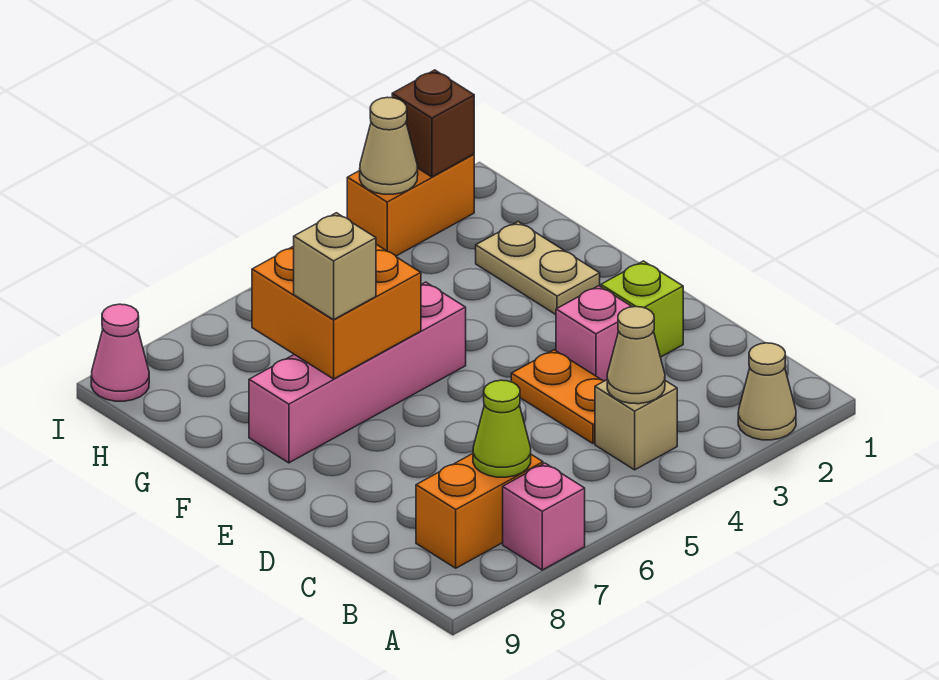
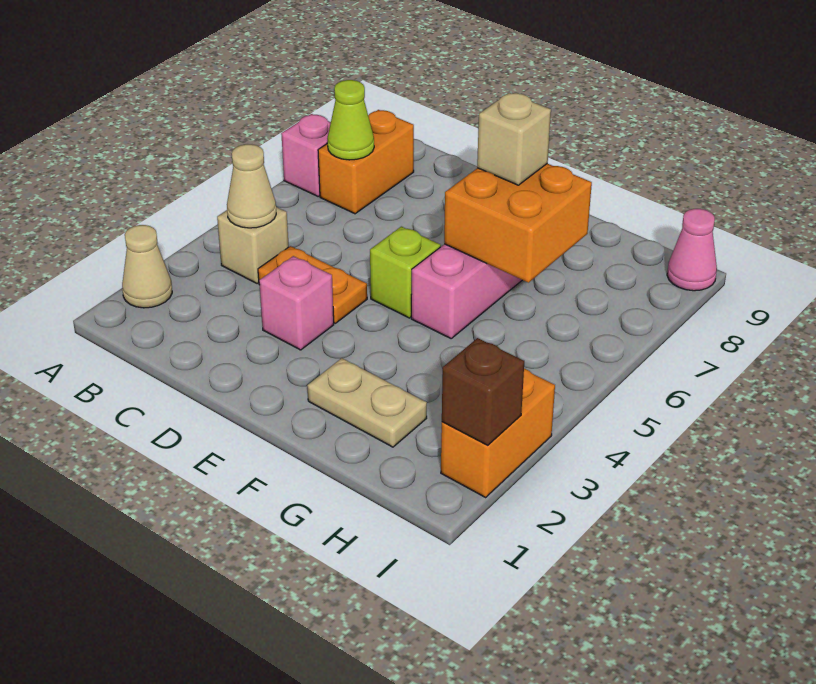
lime 1x1 brick [601,261,683,357] -> lime 1x1 brick moved to [370,226,441,318]
tan 1x1 cone [360,97,418,194] -> none

